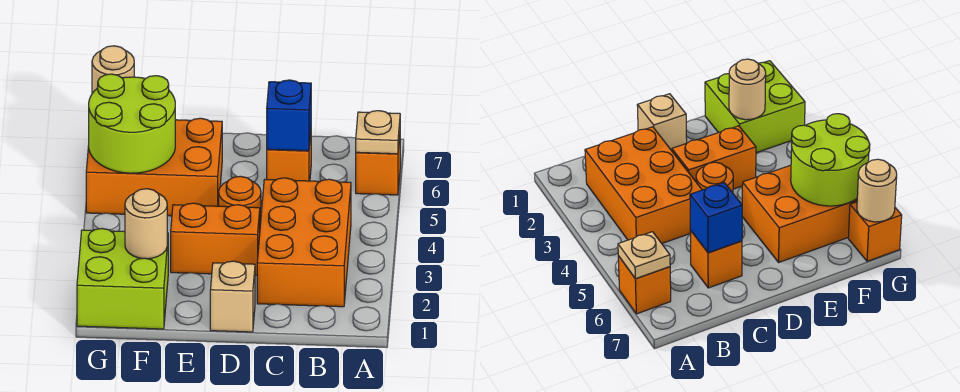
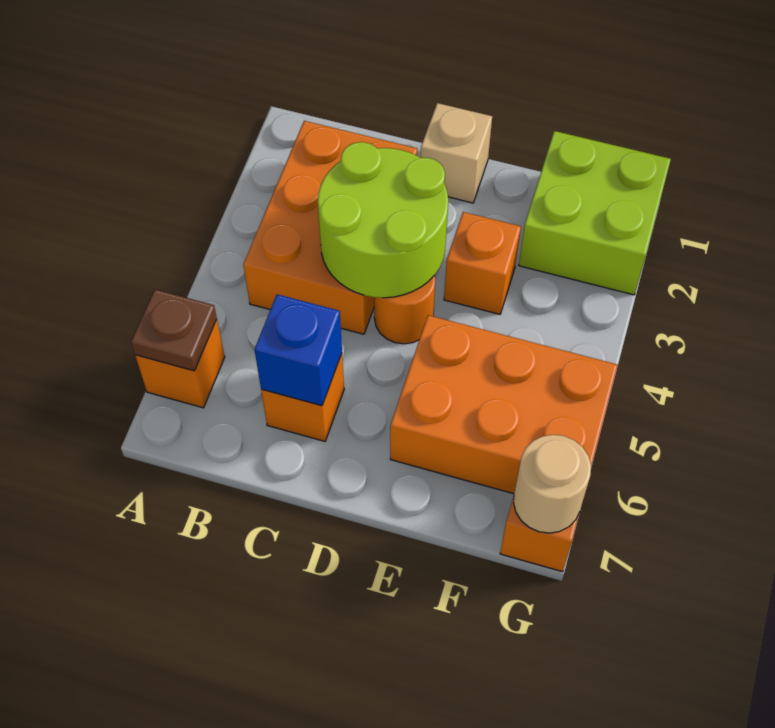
tan 1x1 plate [356,111,400,154] -> brown 1x1 plate [131,290,217,371]
orange 1x2 brick [171,203,260,275] -> orange 1x1 brick [444,212,521,314]
tan 1x1 round brick [125,189,167,259] -> none
lime 2x2 round brick [89,74,175,173] -> lime 2x2 round brick moved to [318,142,448,298]

